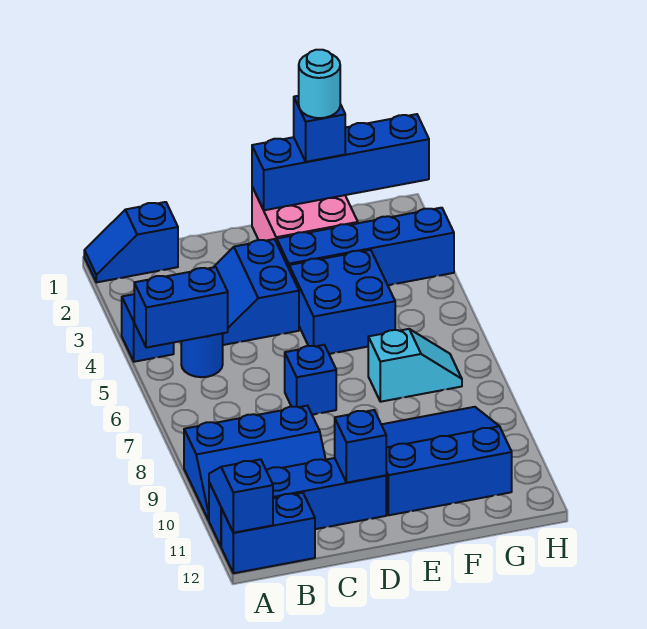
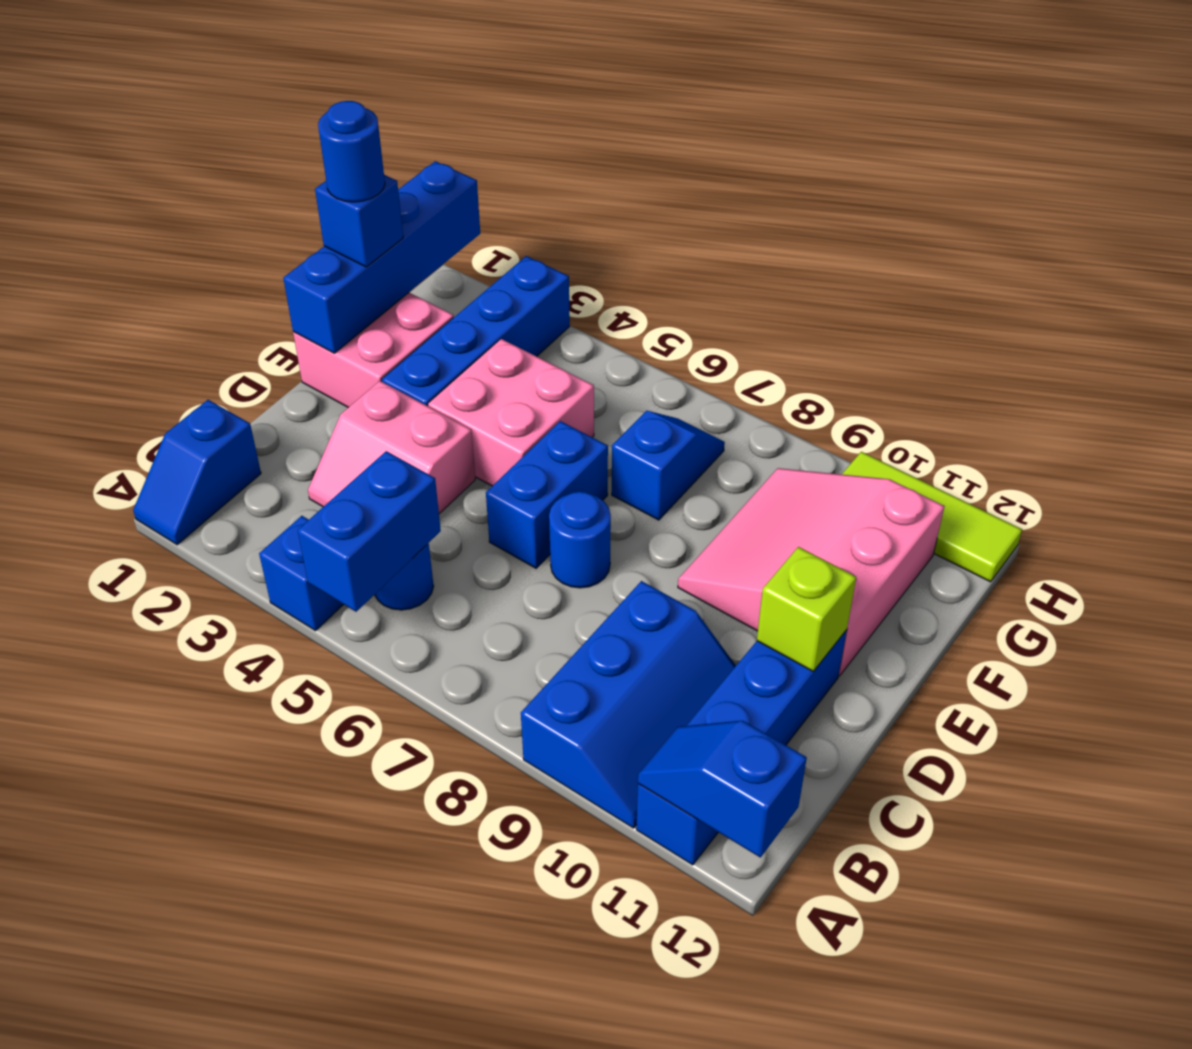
blue 1x2 brick [221,493,315,573] -> blue 1x2 brick moved to [486,421,608,568]
blue 2x2 slope [214,239,299,345] -> pink 2x2 slope [308,381,475,514]
blue 1x1 brick [285,345,336,415] -> blue 1x1 round brick [549,492,611,588]
blue 1x1 brick [335,410,386,483] -> lime 1x1 brick [757,547,856,671]
blue 2x2 brick [289,250,395,354] -> pink 2x2 brick [428,339,594,486]
blue 3x3 slope [381,407,512,515] -> pink 3x3 slope [678,468,944,676]
cyan 1x1 round brick [299,50,340,118] -> blue 1x1 round brick [318,101,385,202]
cyan 1x2 slope [368,329,462,402] -> blue 1x2 slope [612,411,725,520]
none -> lime 1x3 tile [842,452,1022,582]

